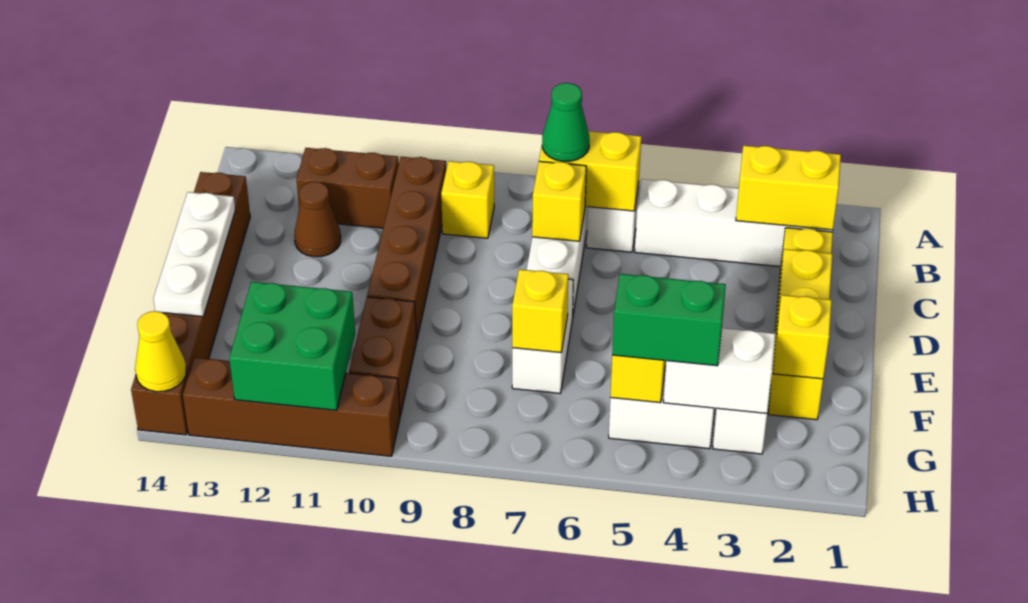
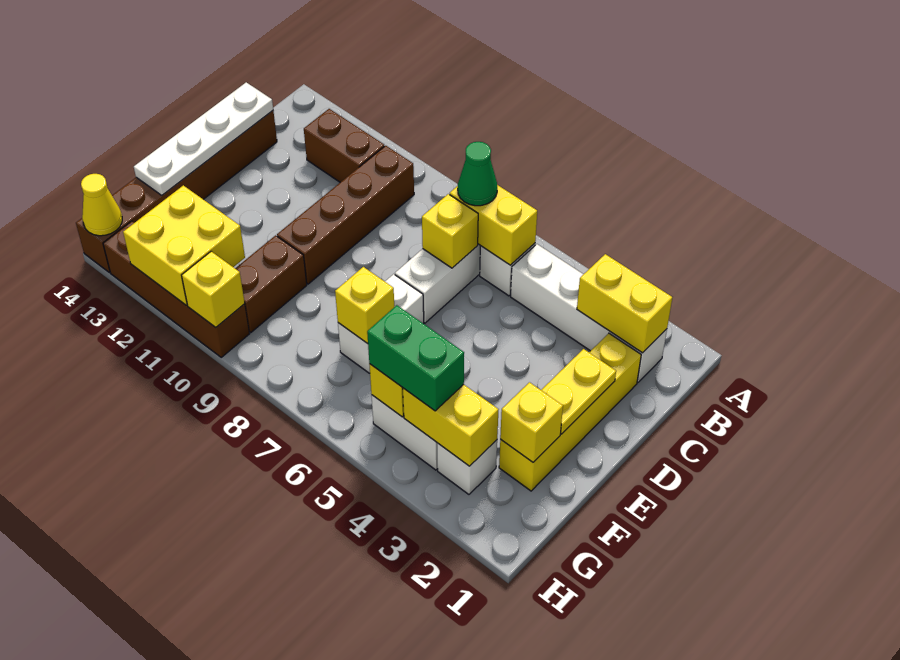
yellow 1x1 brick [441,161,494,238] -> yellow 1x1 brick moved to [182,251,245,327]
brown 1x1 cone [294,182,341,257] -> none
white 1x3 plate [153,192,235,317] -> white 1x4 plate [134,82,273,195]
white 1x2 brick [663,328,775,413] -> yellow 1x2 brick [403,384,498,466]
green 2x2 brick [229,282,355,410] -> yellow 2x2 brick [123,185,245,305]

